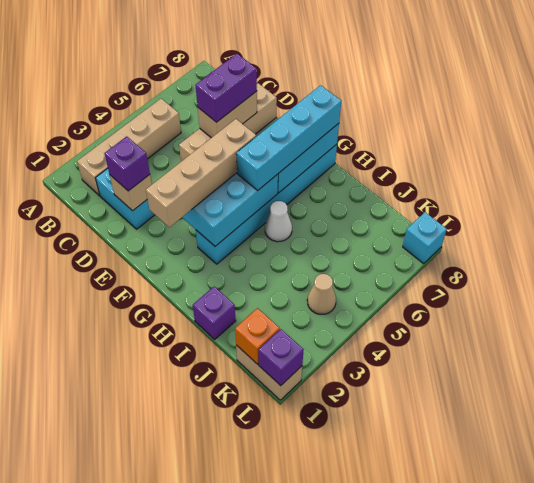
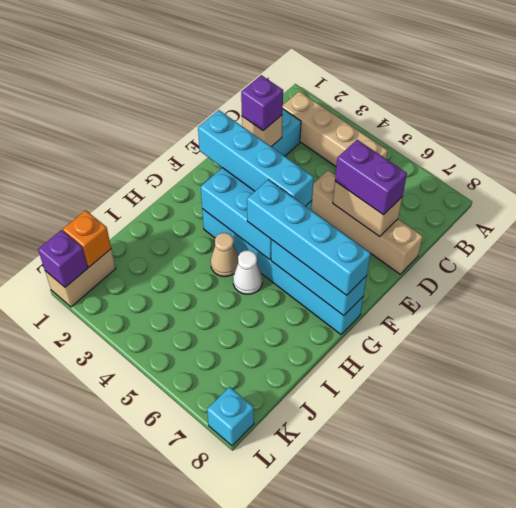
tan 1x4 brick [146,119,256,227] -> cyan 1x4 brick [198,110,314,206]
purple 1x1 brick [193,287,236,339] -> none
tan 1x1 cone [307,274,336,314] -> tan 1x1 cone moved to [211,233,238,277]

